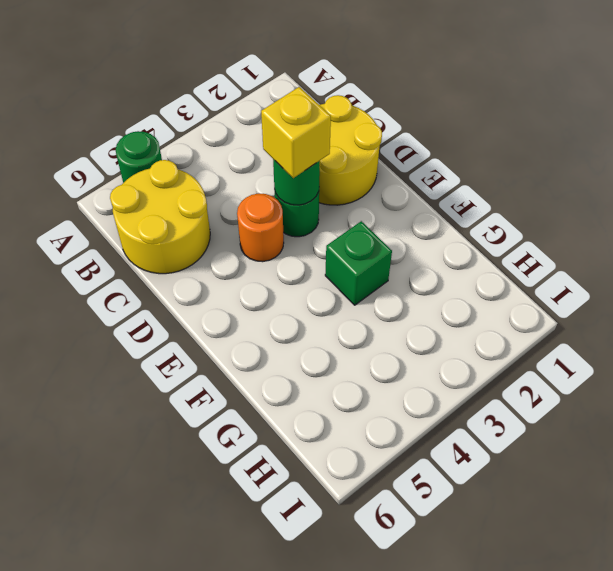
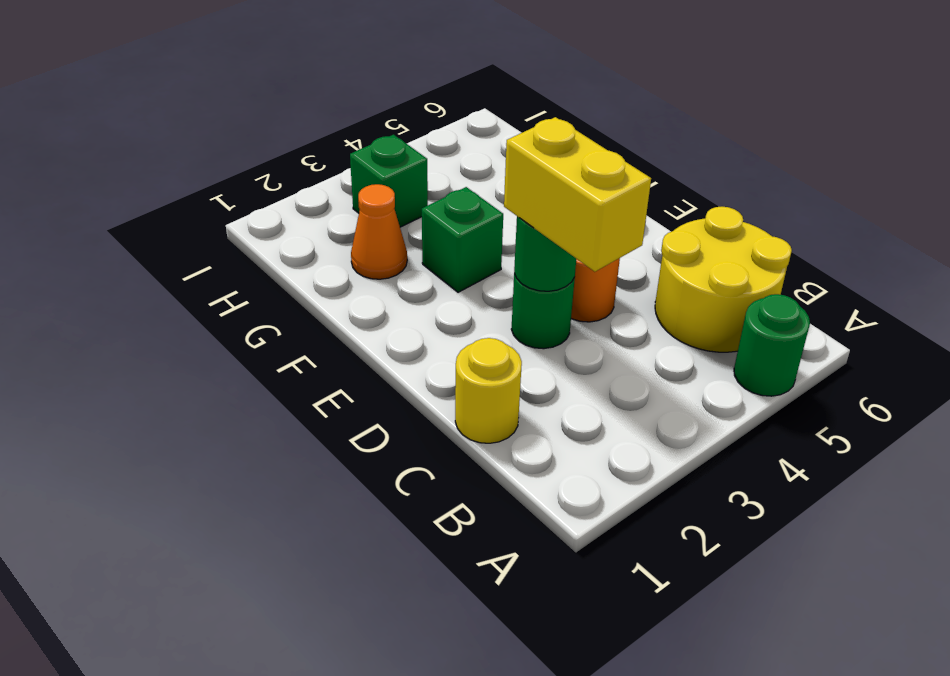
yellow 2x2 round brick [319,95,382,205] -> yellow 1x1 round brick [455,338,522,443]
yellow 1x1 brick [261,87,331,178] -> yellow 1x2 brick [504,117,651,272]
none -> orange 1x1 cone [351,184,407,279]
none -> green 1x1 brick [350,135,428,227]

